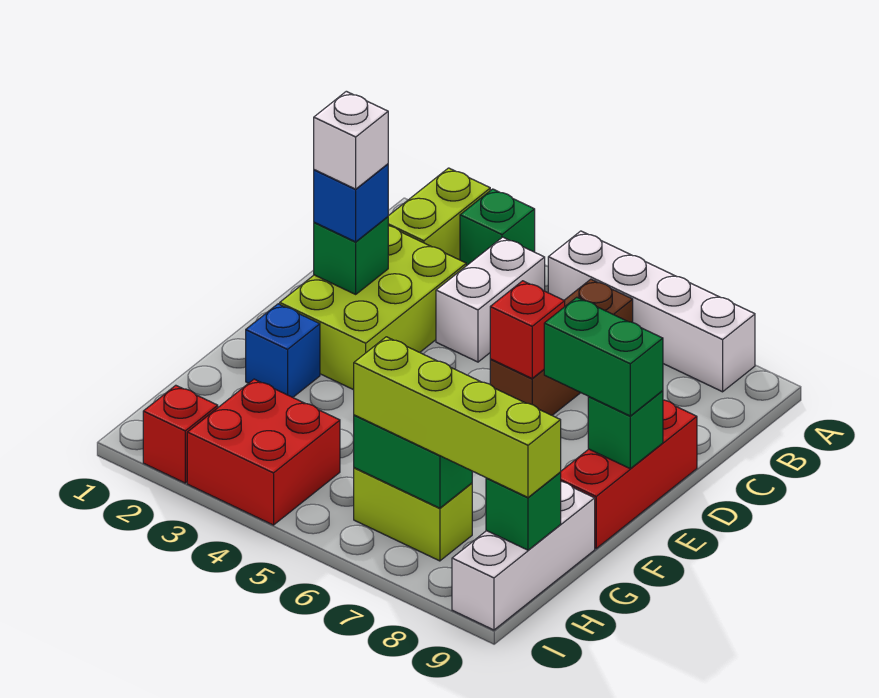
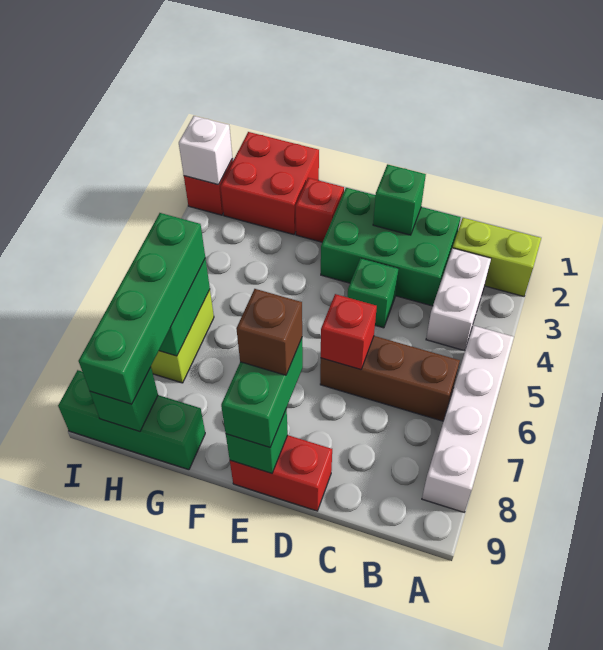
green 1x1 brick [460,189,535,266] -> green 1x1 brick moved to [348,258,398,328]
white 1x2 brick [436,237,545,362] -> white 1x2 brick turned to [426,248,491,351]
lime 2x3 brick [280,226,466,390] -> green 2x3 brick [321,188,461,306]
blue 1x1 brick [314,164,388,242] -> none
white 1x1 brick [314,91,388,189] -> white 1x1 brick moved to [179,116,232,185]
red 1x3 brick [560,400,697,548] -> red 1x2 brick [230,435,332,511]
none -> brown 1x1 brick [236,289,302,375]
blue 1x1 brick [246,304,320,397] -> red 1x1 brick [296,178,344,242]
white 1x3 brick [452,482,595,630] -> green 1x3 brick [58,370,205,470]
red 2x2 brick [187,379,340,525] -> red 2x2 brick moved to [221,132,319,235]
lime 1x4 brick [354,337,561,497] -> green 1x4 brick [79,213,205,404]

